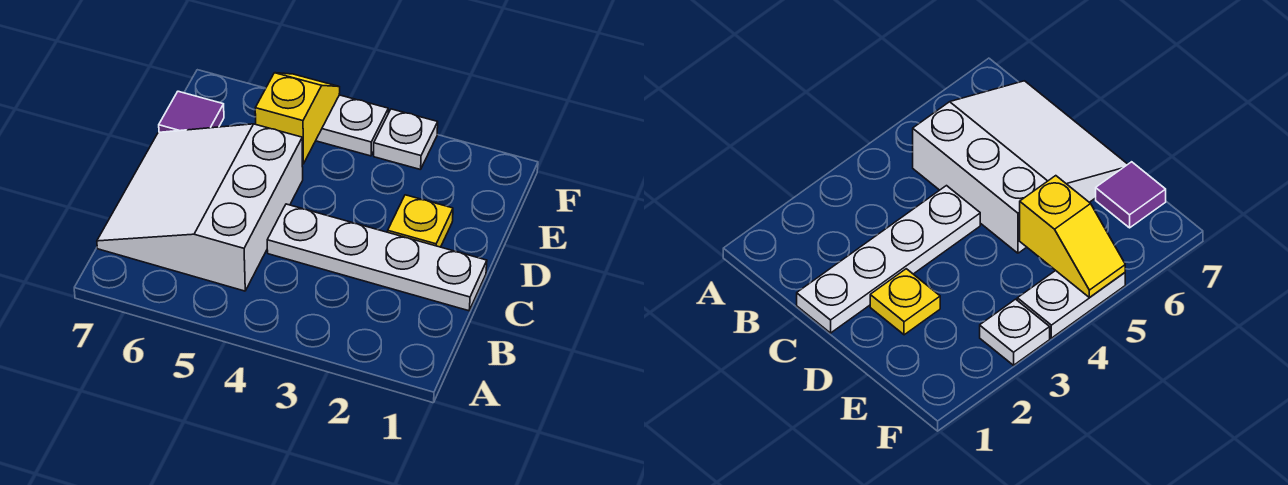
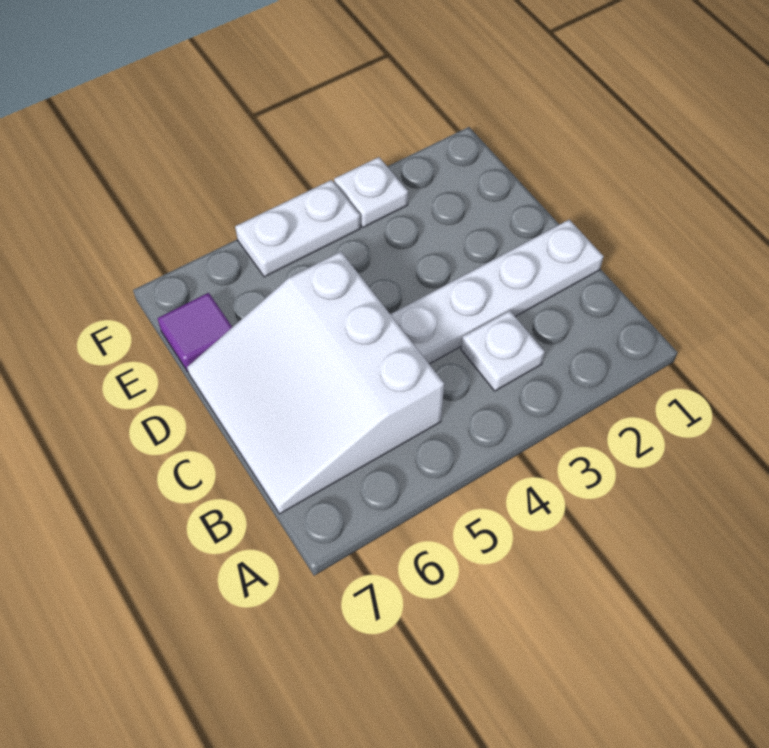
none -> white 1x1 plate [461,311,545,391]
yellow 1x1 plate [388,195,453,247] -> none
yellow 1x2 slope [255,73,340,164] -> none

